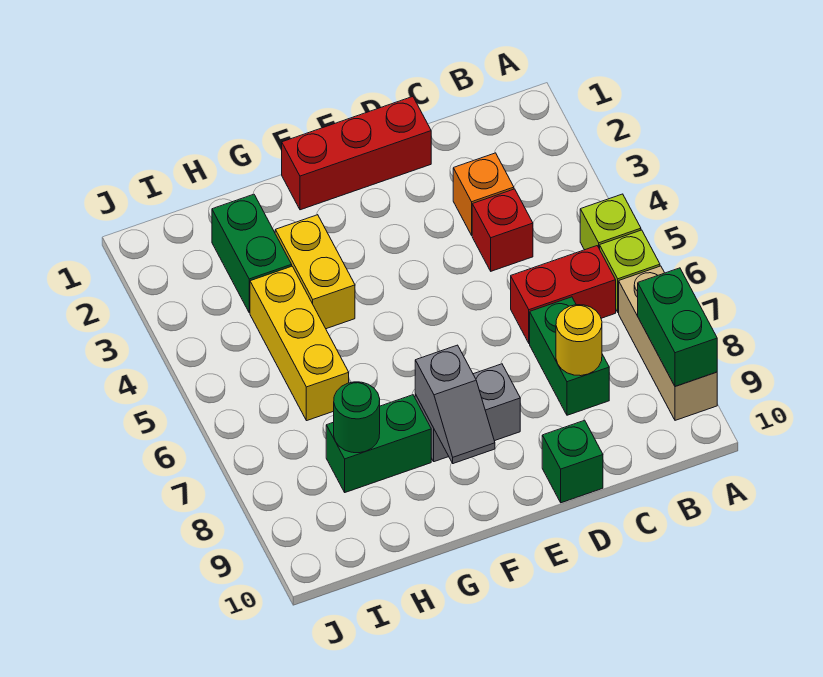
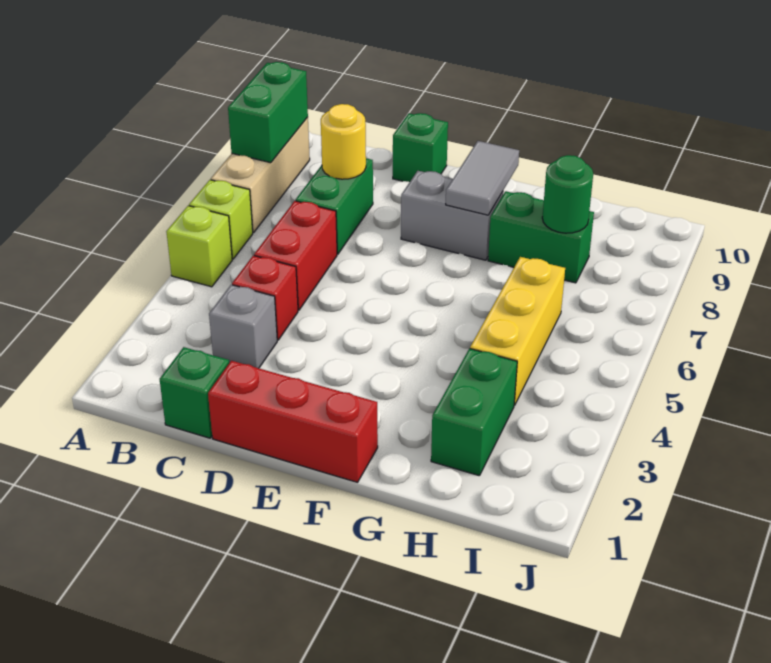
red 1x2 brick [511,246,616,343] -> red 1x2 brick turned to [254,201,337,310]
none -> green 1x1 brick [160,347,229,438]
orange 1x1 brick [453,153,514,235] -> grey 1x1 brick [209,285,277,368]
grey 1x2 slope [415,345,495,464] -> grey 1x2 tile [446,141,519,215]
yellow 1x2 brick [275,215,355,329] -> none

